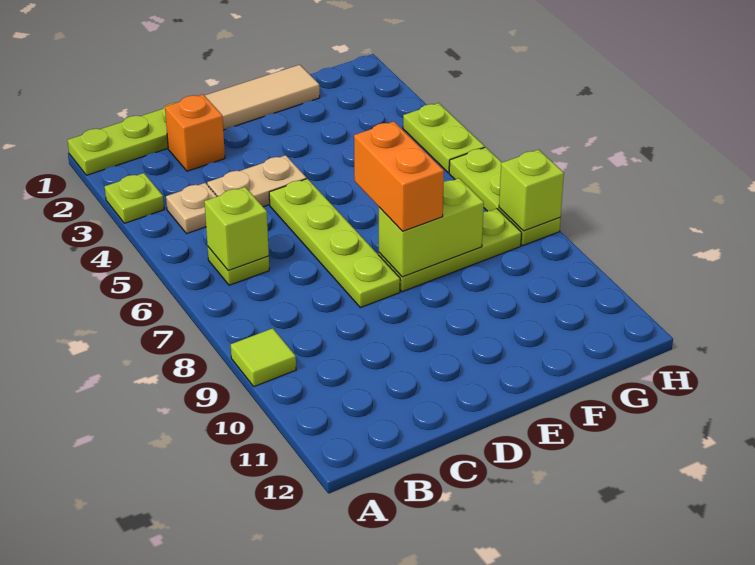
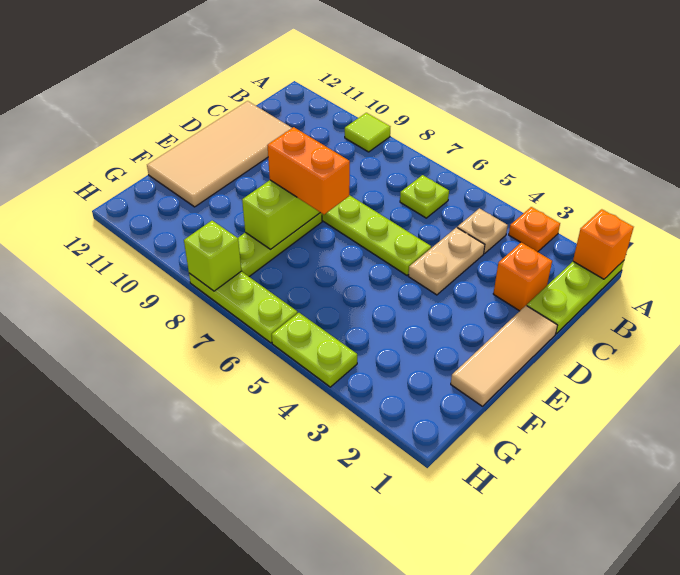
none -> orange 1x1 brick [573,209,634,279]
lime 1x1 plate [105,173,164,223] -> orange 1x1 plate [509,207,560,252]
lime 1x1 brick [204,187,269,270] -> none
none -> tan 2x4 tile [147,101,292,207]

